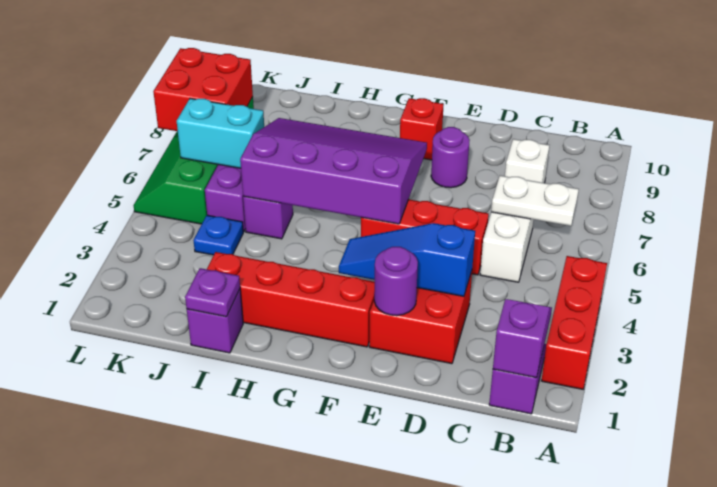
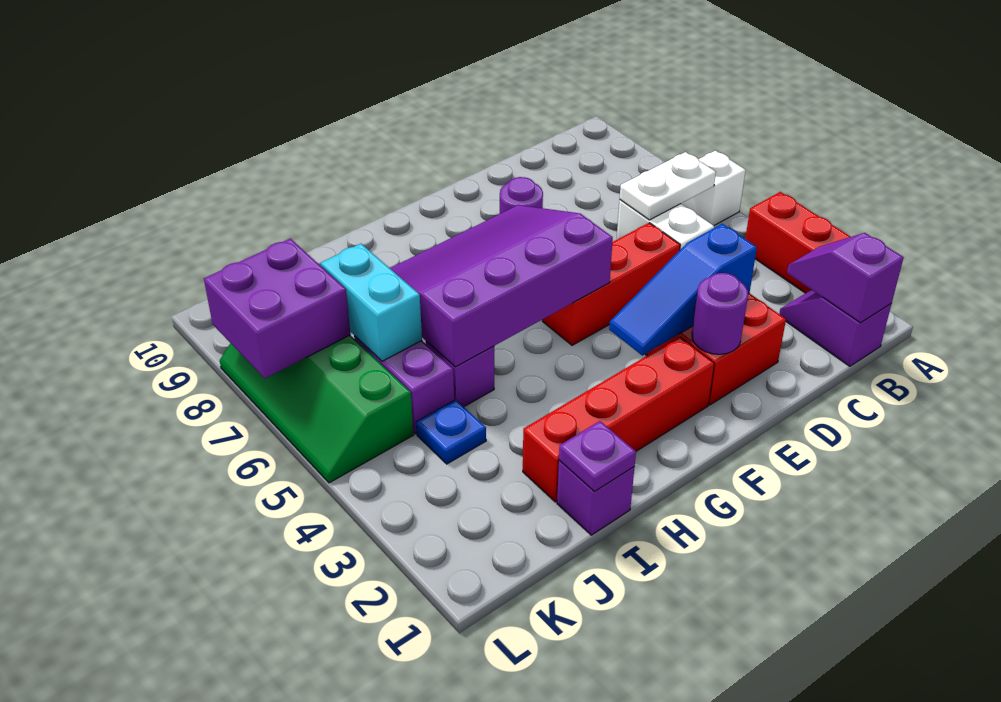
white 1x1 brick [505,139,549,183] -> white 1x1 brick moved to [681,151,746,226]
red 1x1 brick [400,98,444,160] -> none
cyan 1x2 brick [177,98,264,168] -> cyan 1x2 brick turned to [320,244,422,361]
red 2x2 brick [153,48,253,131] -> purple 2x2 brick [204,239,351,378]

